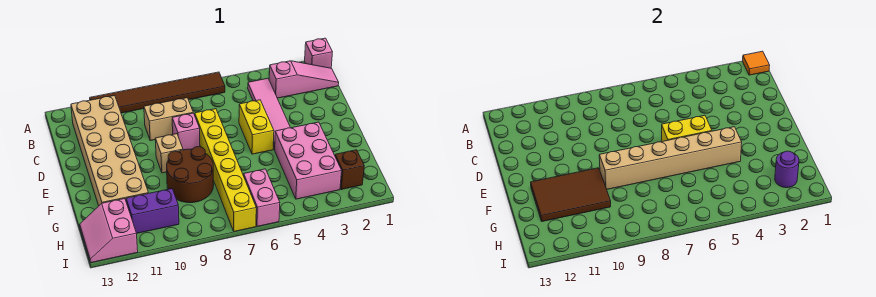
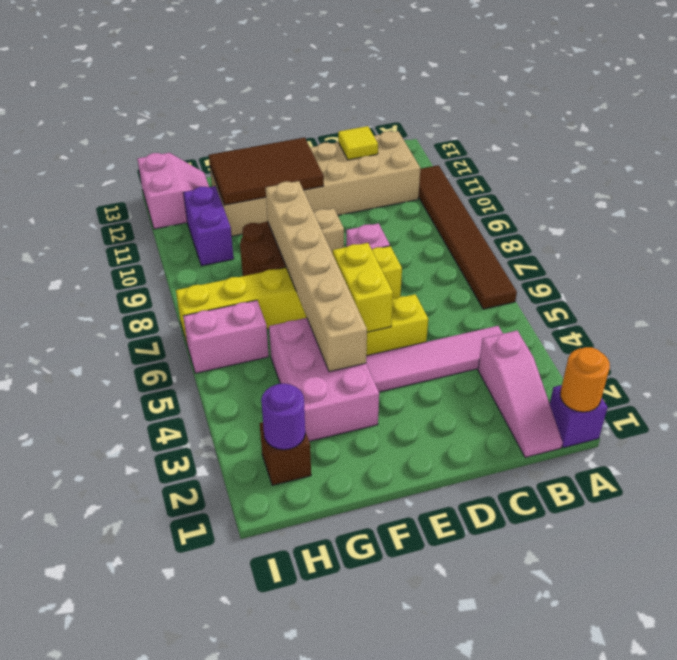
pink 1x1 brick [305,38,332,68] -> purple 1x1 brick [550,385,608,448]
orange 1x1 tile [743,51,770,75] -> orange 1x1 round brick [560,347,610,412]
tan 1x2 brick [144,98,193,141] -> none
none -> yellow 1x1 tile [338,126,378,160]
pink 2x3 brick [274,122,342,199] -> pink 2x3 brick turned to [269,318,379,441]
brown 2x3 tile [531,168,611,221] -> brown 2x3 tile turned to [209,137,324,205]
pink 2x2 slope [80,199,138,263] -> pink 2x2 slope turned to [138,153,209,229]

